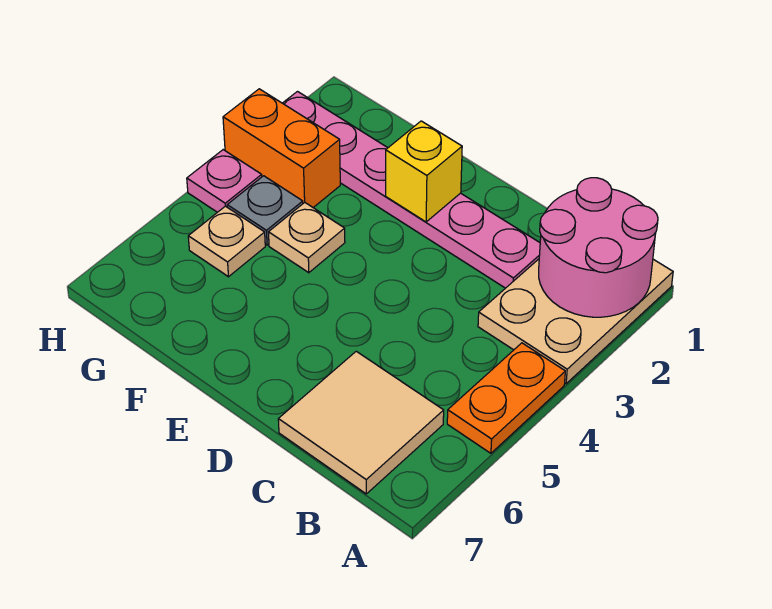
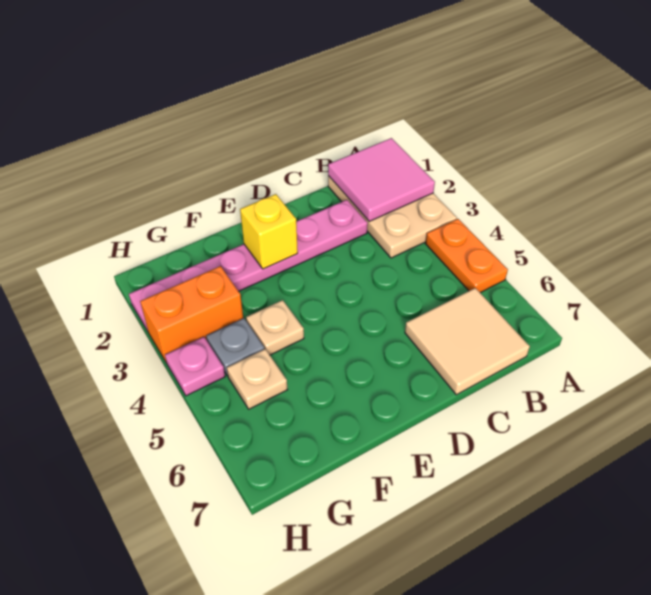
pink 2x2 round brick [539,178,658,317] -> pink 2x2 tile [328,138,435,221]

